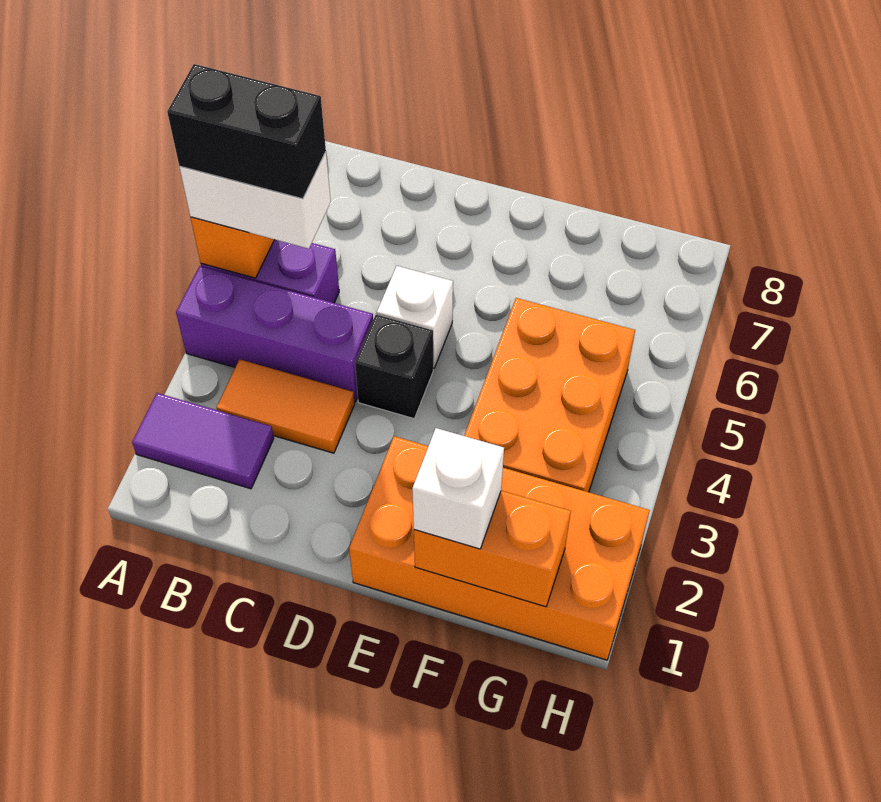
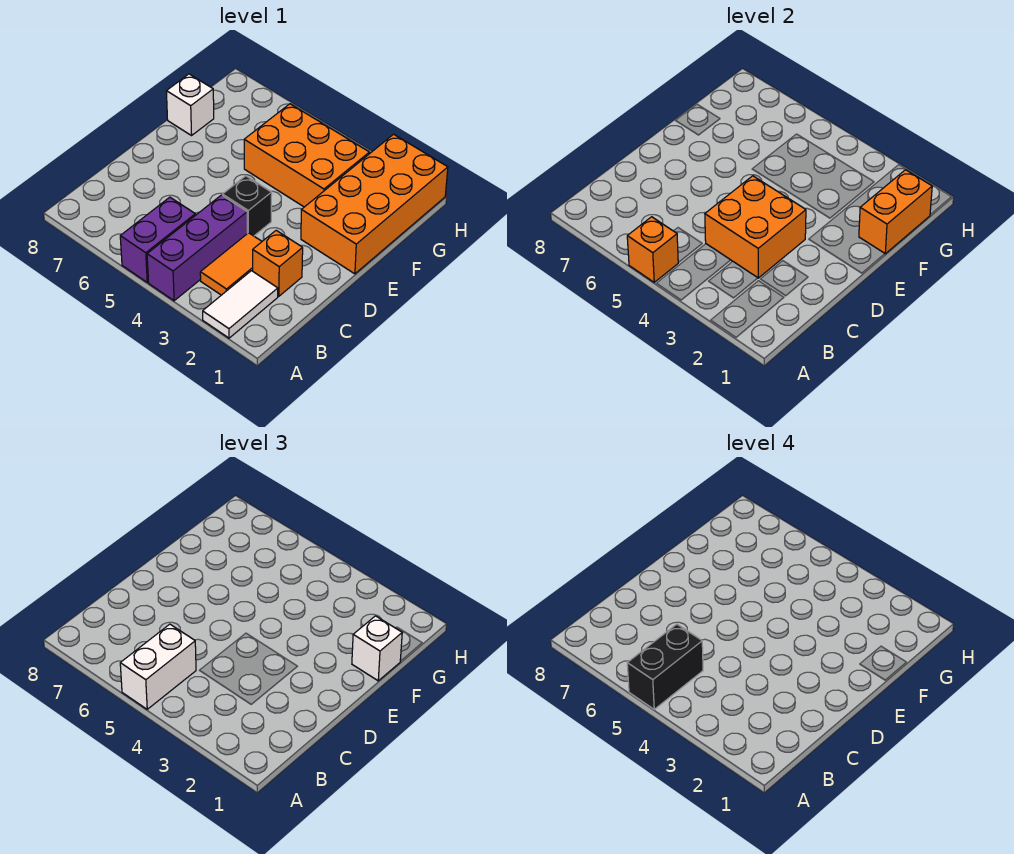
purple 1x2 tile [132,393,274,489] -> white 1x2 tile [203,271,278,338]
none -> orange 1x1 brick [253,230,303,296]
none -> orange 2x2 brick [705,176,806,278]
white 1x1 brick [377,266,453,368] -> white 1x1 brick moved to [166,74,214,136]

